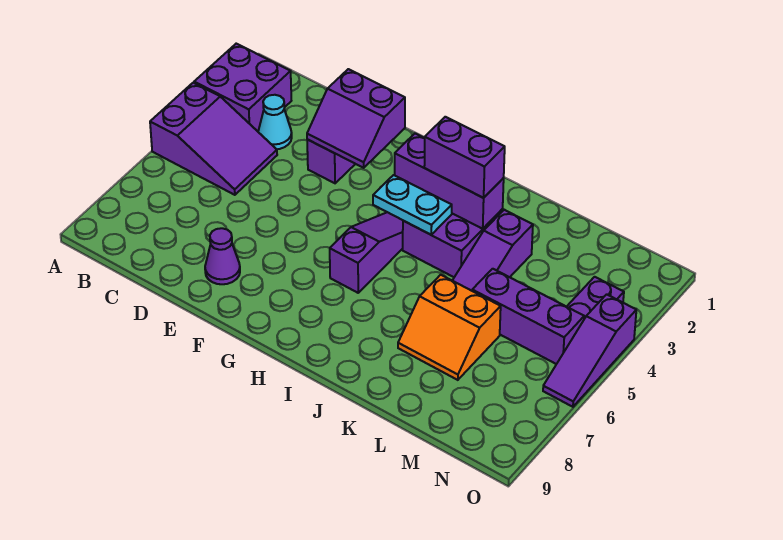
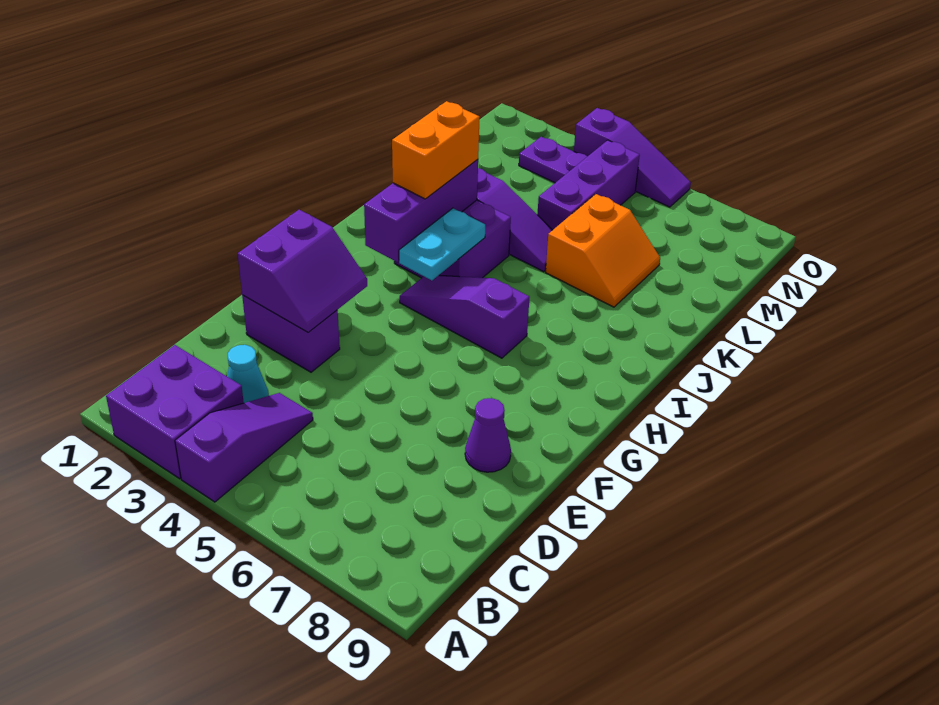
purple 2x3 slope [150,83,277,195] -> purple 1x3 slope [175,393,313,502]
purple 1x2 brick [424,117,505,198] -> orange 1x2 brick [392,101,480,199]

